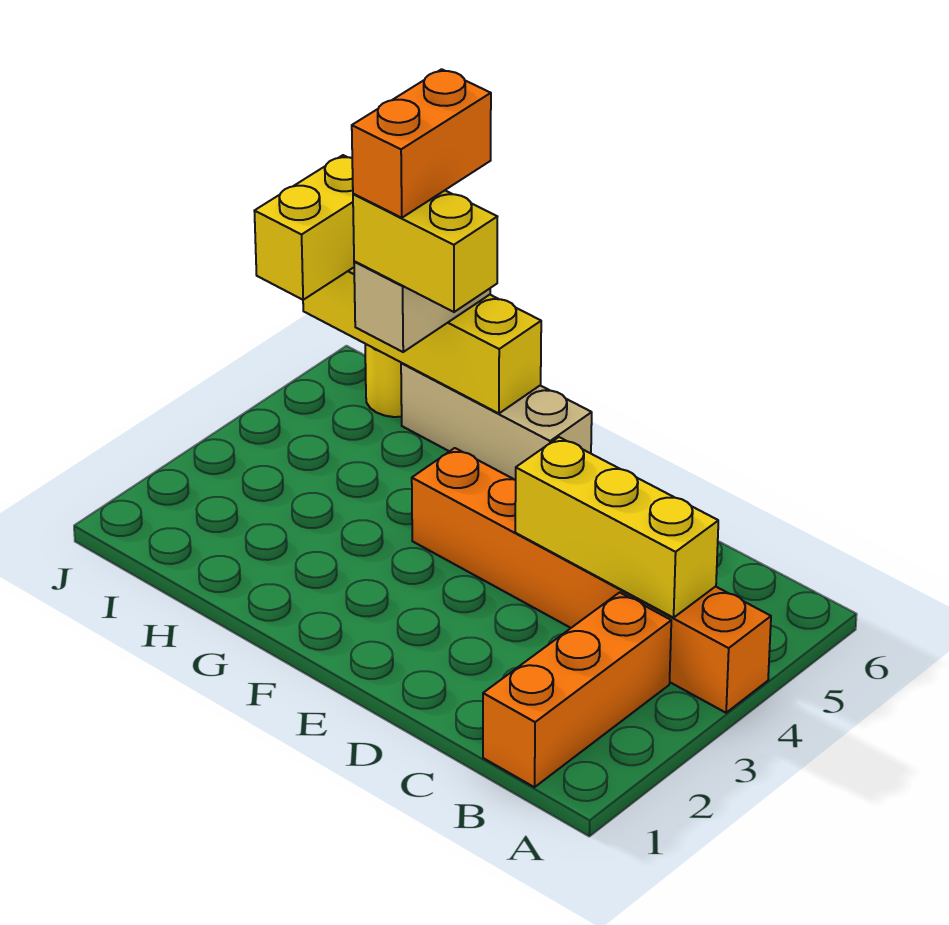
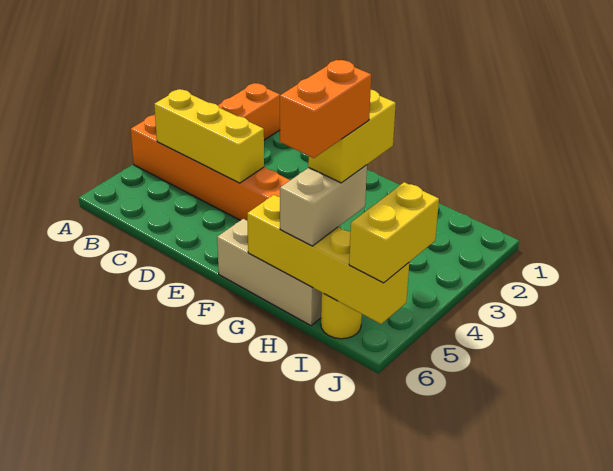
yellow 1x2 brick [353,191,497,312] -> yellow 1x2 brick turned to [308,90,396,183]

